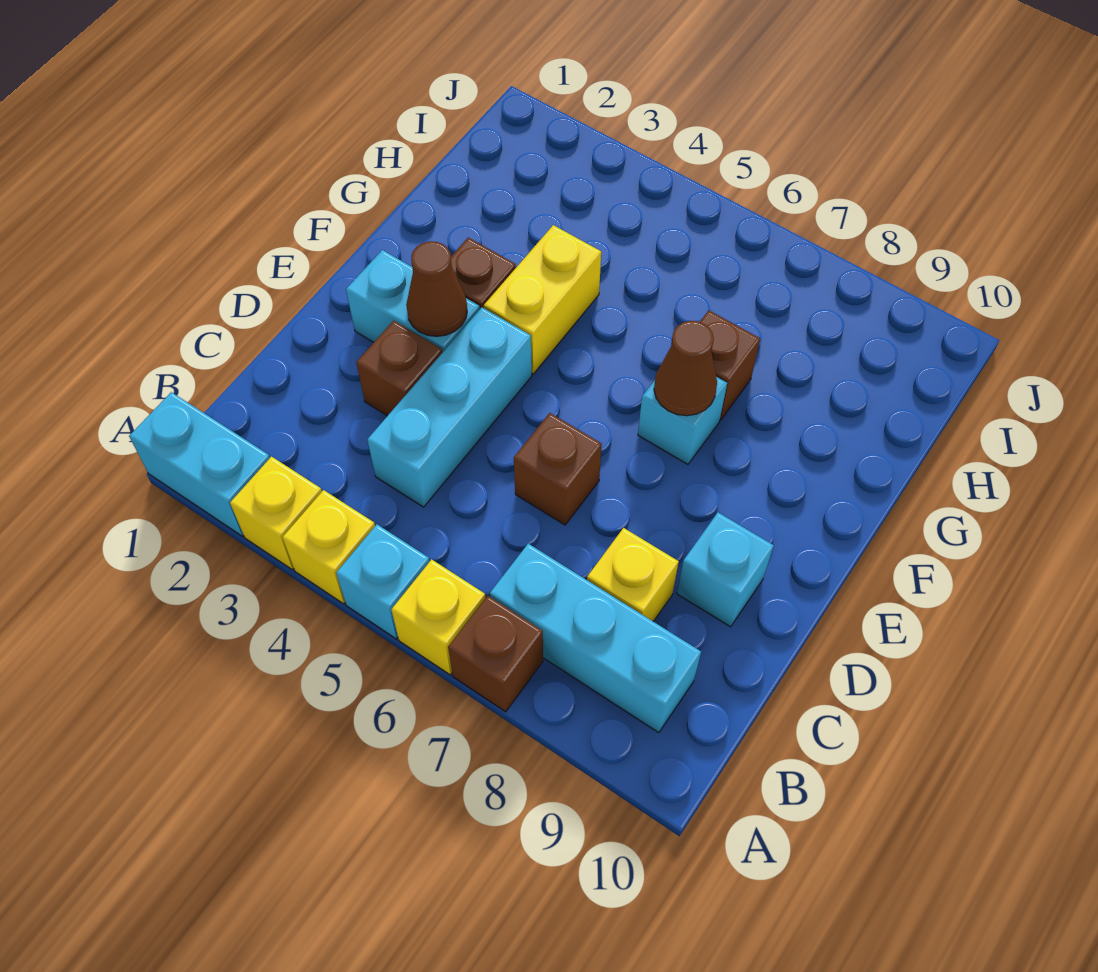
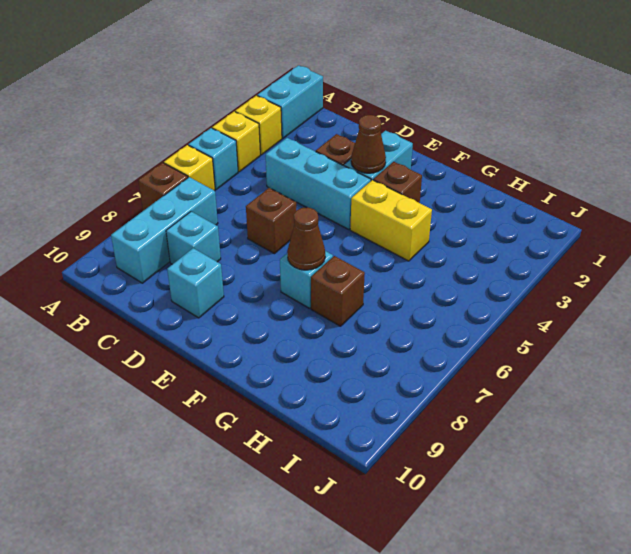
yellow 1x1 brick [587,528,679,621] -> cyan 1x1 brick [166,211,221,264]

